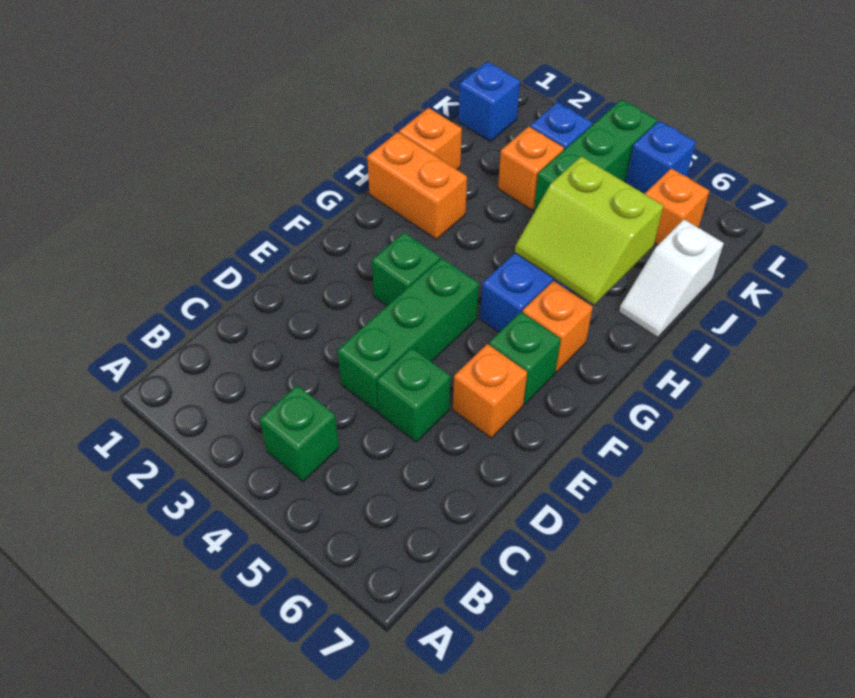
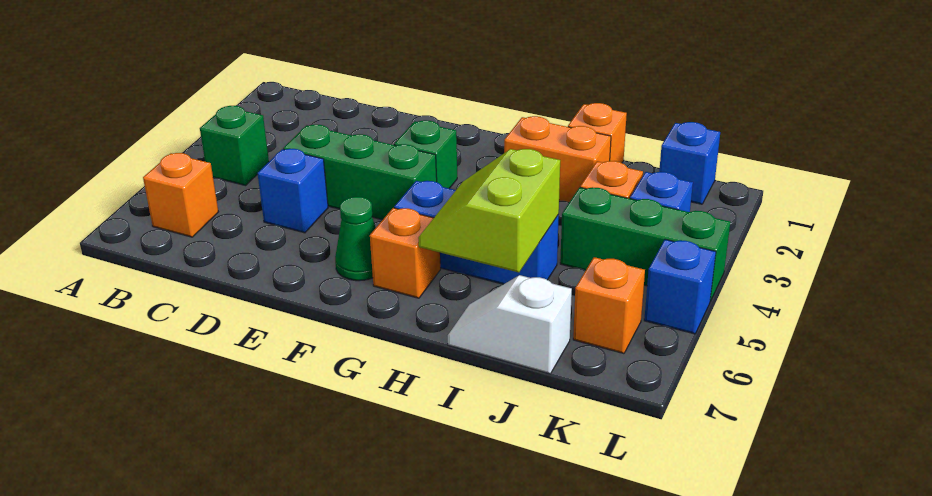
green 1x1 brick [377,348,450,442] -> blue 1x1 brick [257,149,328,233]
orange 1x1 brick [453,344,527,438] -> orange 1x1 brick moved to [143,153,218,237]
green 1x1 brick [489,312,561,404] -> green 1x1 cone [335,197,376,281]
orange 1x2 brick [367,132,467,239] -> orange 1x2 brick turned to [504,116,611,202]

